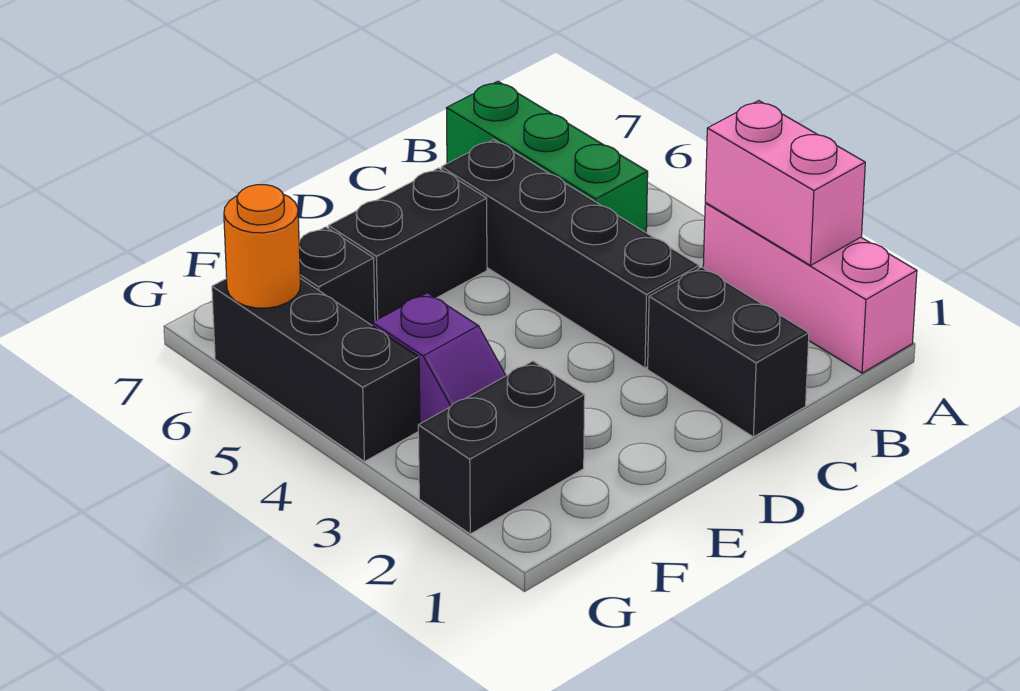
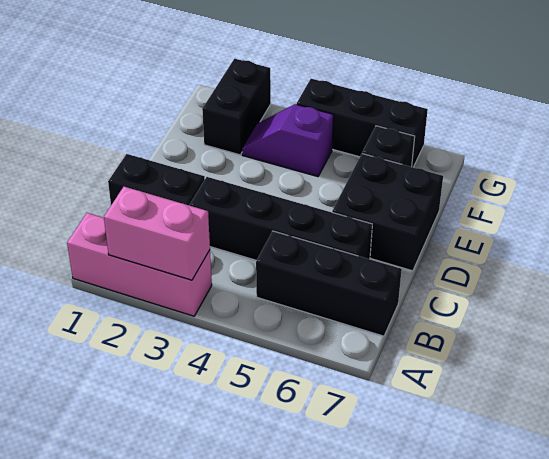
green 1x3 brick [446,81,648,232] -> black 1x3 brick [256,231,402,336]
black 1x2 brick [329,168,487,321] -> black 2x2 brick [332,154,443,271]
orange 1x1 round brick [224,185,300,308] -> none

